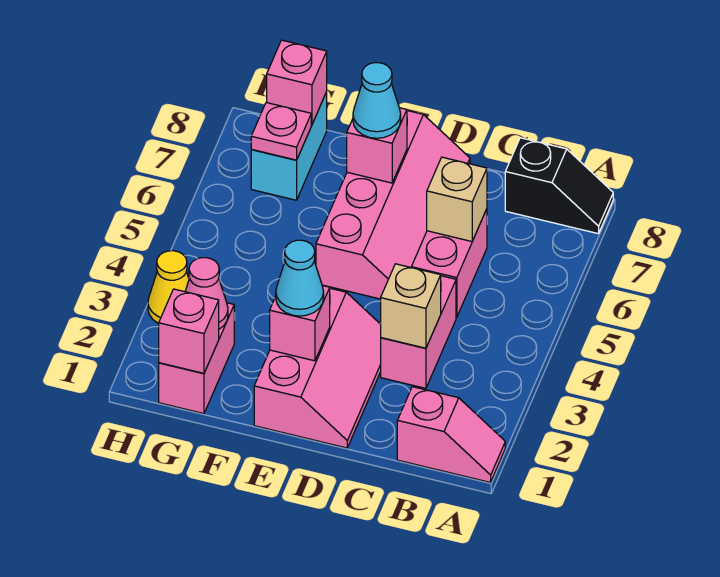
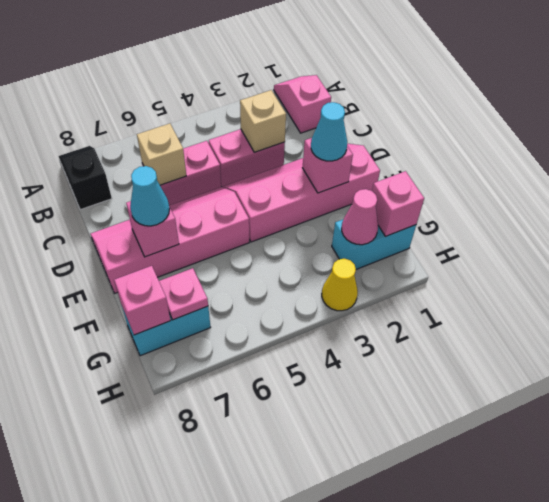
pink 2x3 slope [254,288,381,448] -> pink 2x4 slope [223,144,380,242]
pink 1x2 brick [159,303,234,414] -> cyan 1x2 brick [332,220,416,269]

